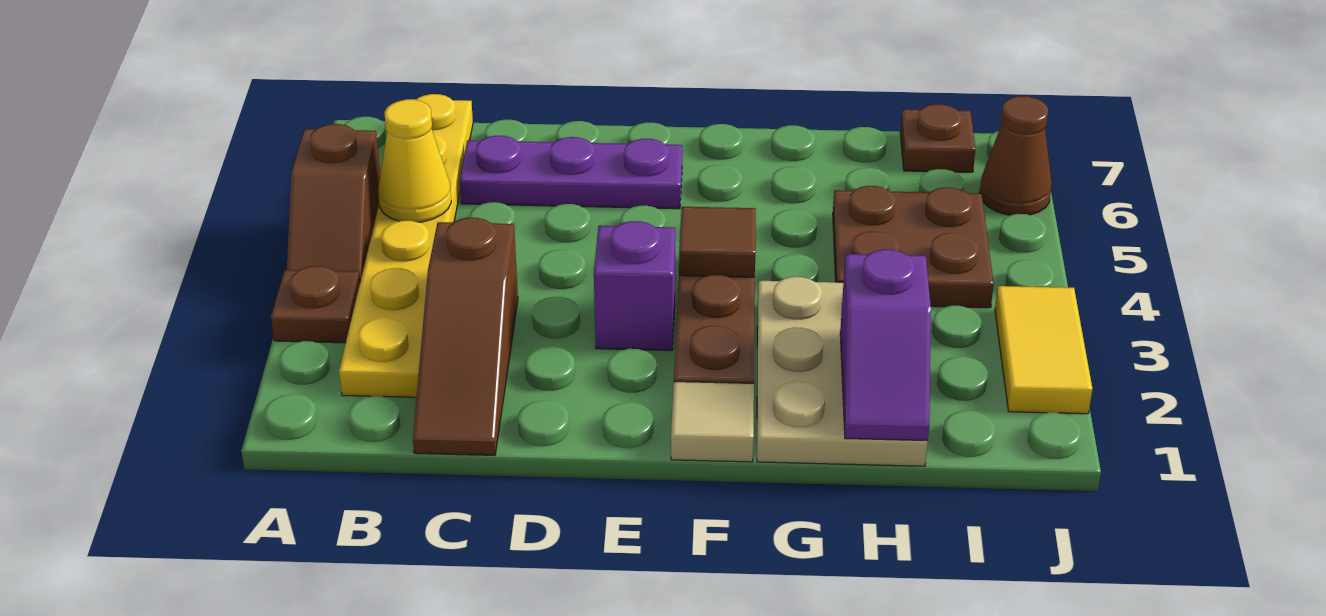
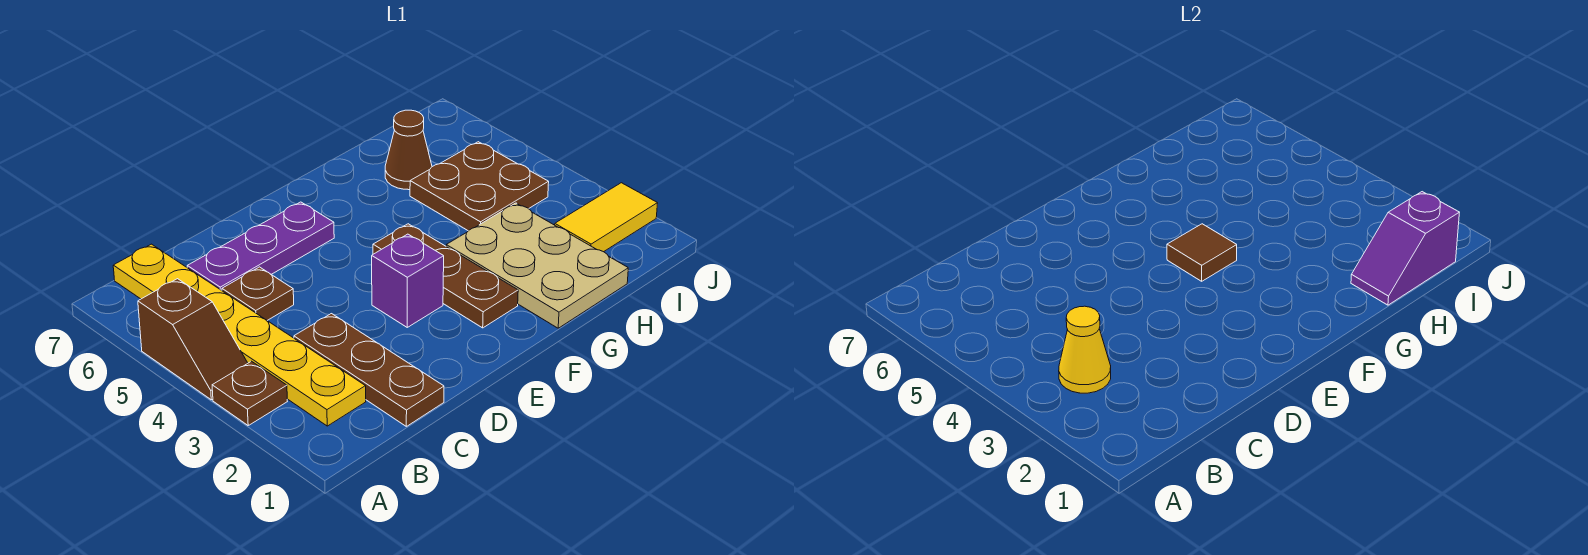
yellow 1x1 cone [378,100,451,222] -> yellow 1x1 cone moved to [1059,306,1111,393]
brown 1x3 slope [413,218,518,455] -> brown 1x3 plate [294,314,444,426]
tan 1x1 tile [671,382,754,462] -> none
purple 1x2 slope [840,249,931,441] -> purple 1x2 slope turned to [1351,192,1459,305]
brown 1x1 plate [900,104,976,172] -> brown 1x1 plate moved to [222,267,294,321]
yellow 1x2 tile [995,286,1092,414] -> yellow 1x2 tile turned to [555,183,658,252]
brown 1x1 cone [980,96,1052,215] -> brown 1x1 cone moved to [385,110,432,190]

